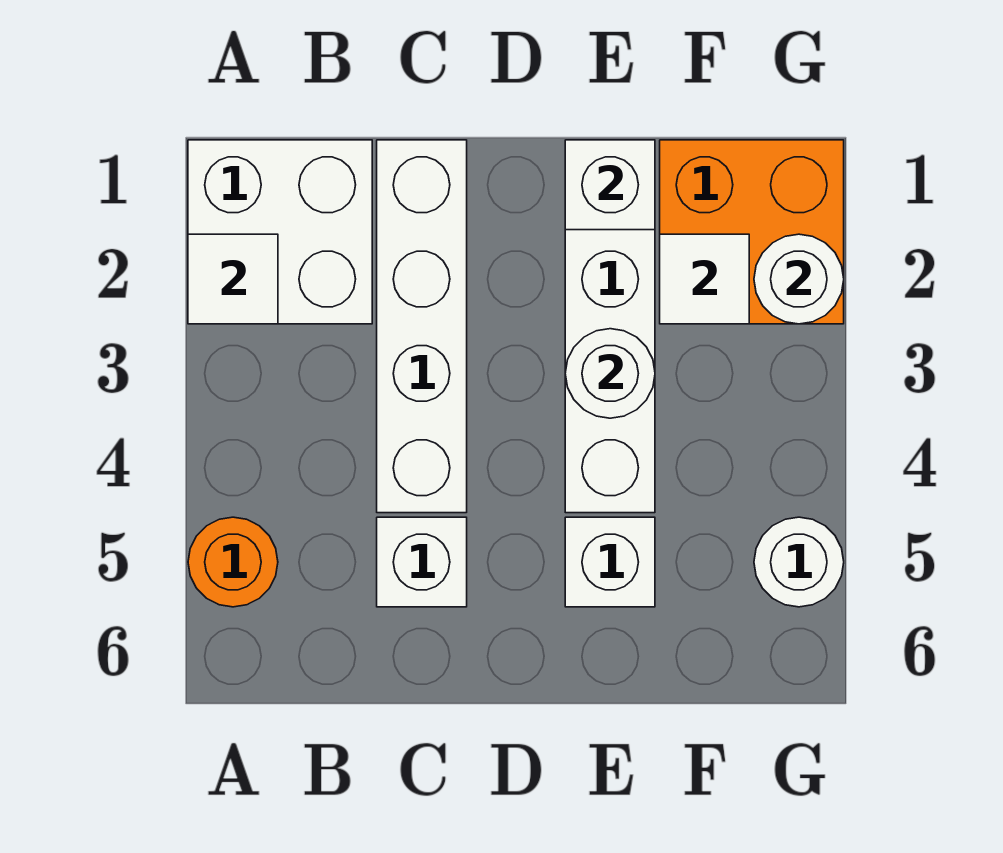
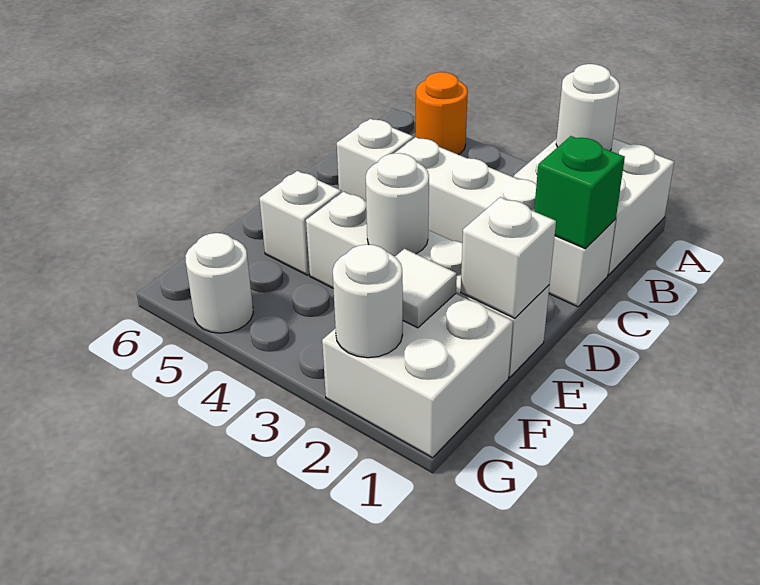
white 1x1 tile [188,234,278,324] -> white 1x1 round brick [556,64,620,151]
none -> green 1x1 brick [534,136,625,248]
orange 2x2 brick [660,140,844,324] -> white 2x2 brick [322,294,513,458]

